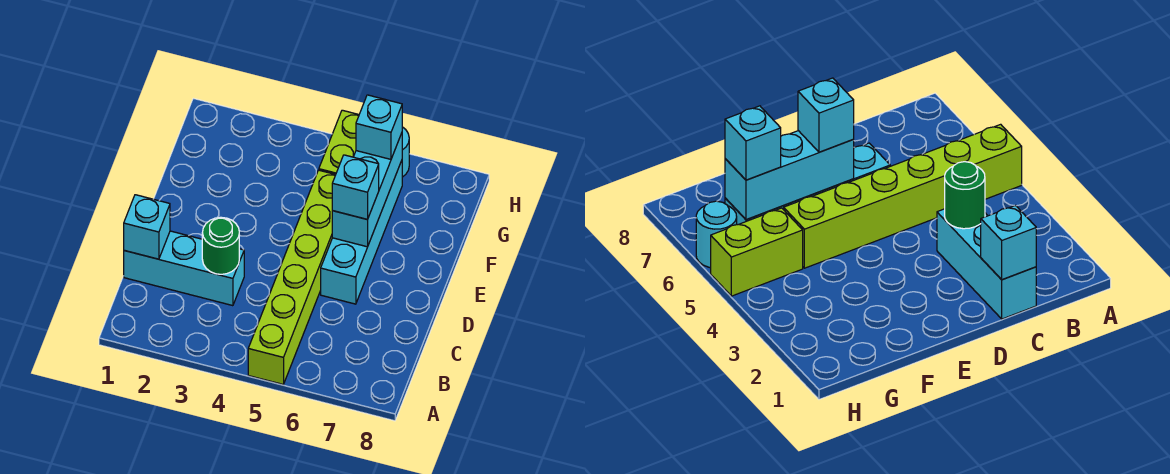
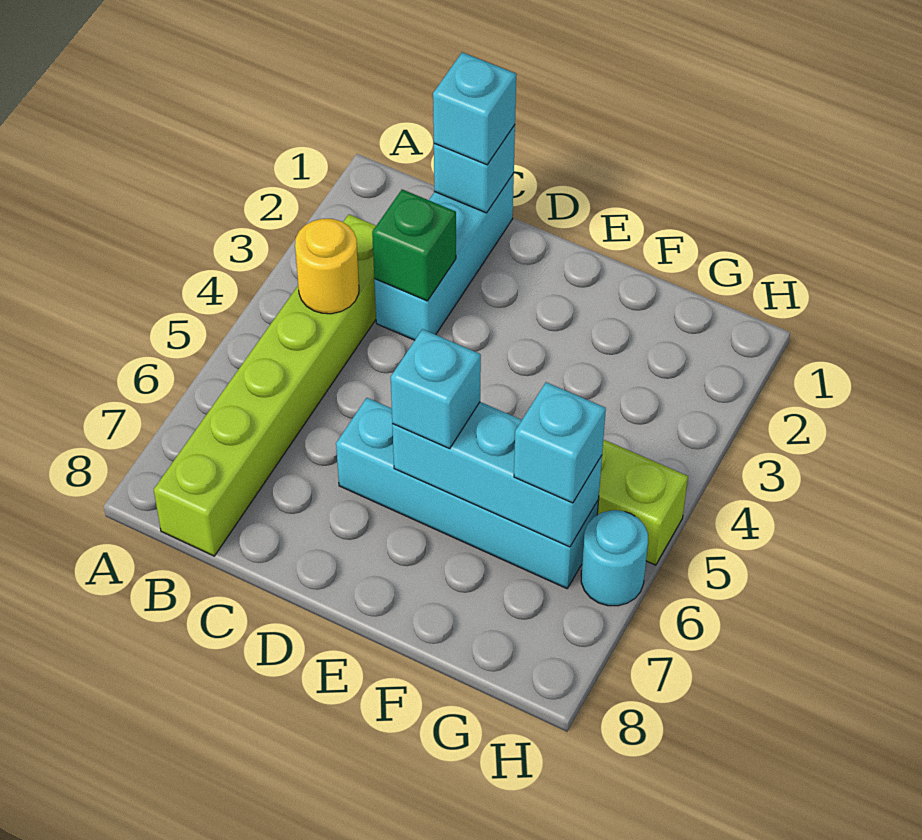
lime 1x6 brick [248,170,335,384] -> lime 1x6 brick turned to [154,214,376,556]
none -> yellow 1x1 round brick [295,219,359,314]
none -> cyan 1x1 brick [433,52,516,165]
green 1x1 round brick [202,217,239,274] -> green 1x1 brick [372,189,456,301]

